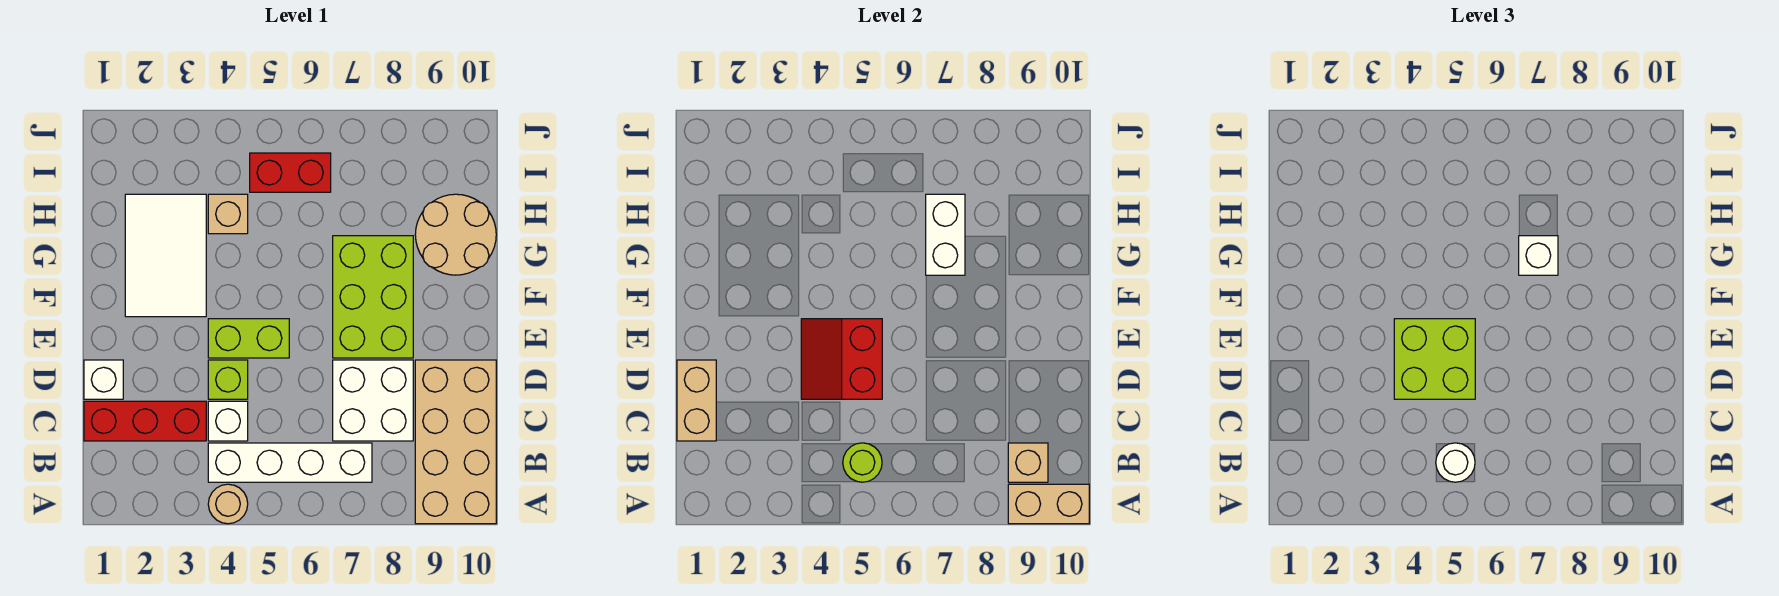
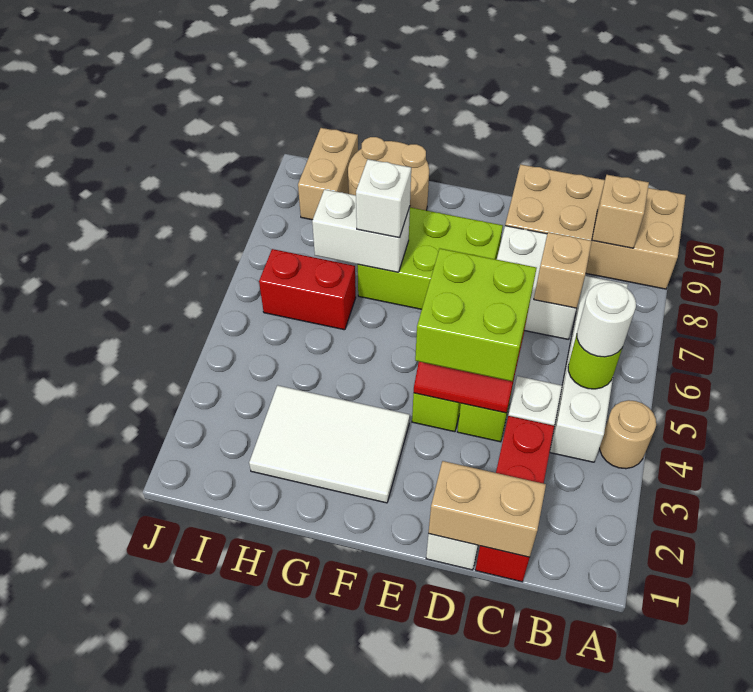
tan 1x2 brick [1008,484,1089,524] -> tan 1x2 brick moved to [298,128,358,220]
tan 1x1 brick [208,194,248,234] -> tan 1x1 brick moved to [534,232,592,308]
red 1x2 brick [250,153,331,192] -> red 1x2 brick turned to [259,249,356,330]

